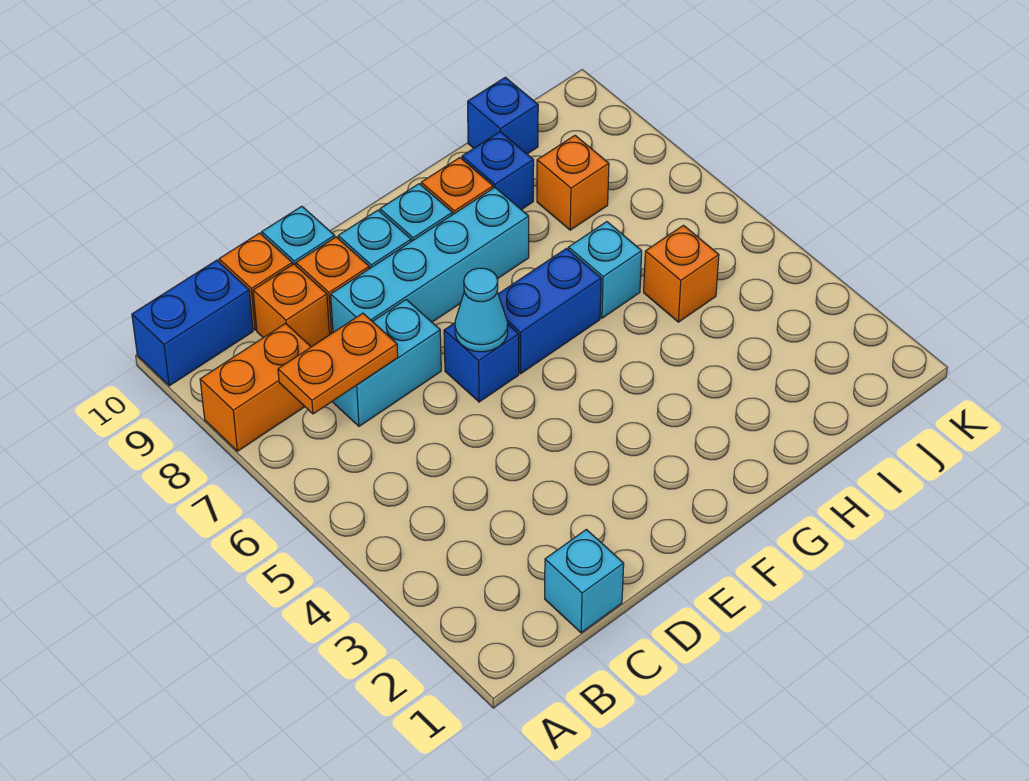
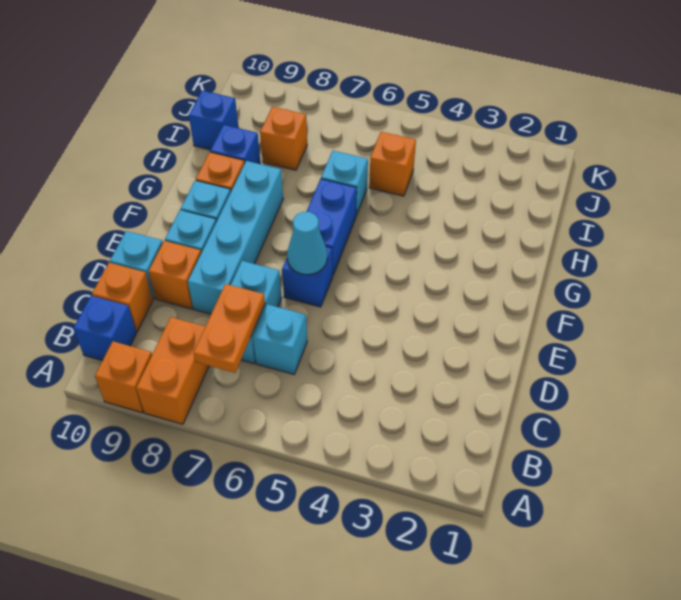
blue 1x2 brick [132,260,253,386] -> blue 1x1 brick [73,296,137,361]
cyan 1x1 brick [545,529,624,633] -> cyan 1x1 brick moved to [253,304,307,374]
orange 1x1 brick [253,264,330,347] -> orange 1x1 brick moved to [95,341,152,412]

